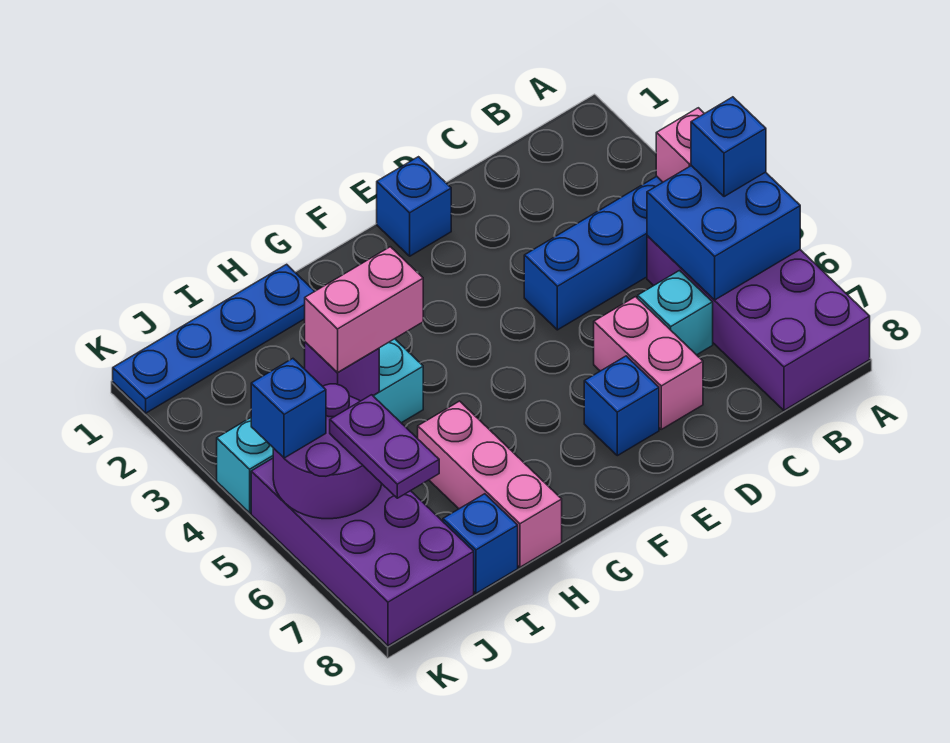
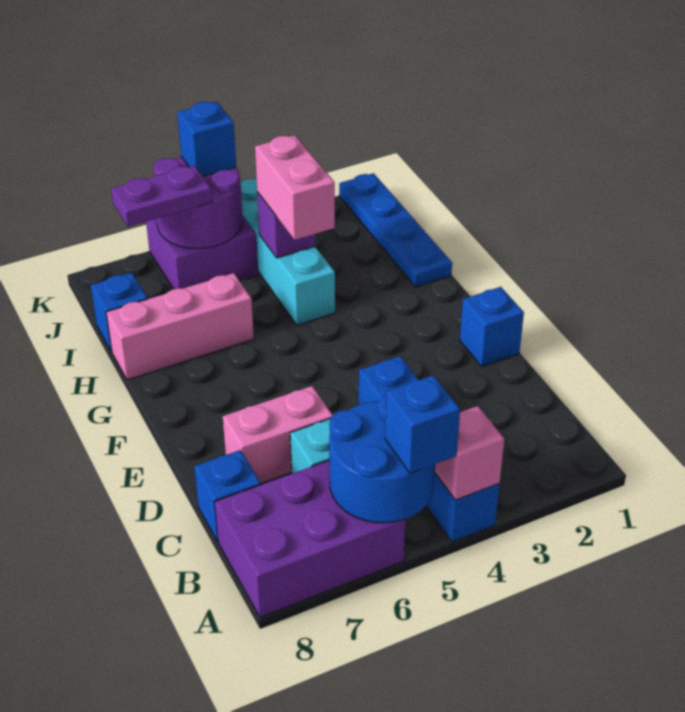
purple 2x4 brick [647,236,870,410] -> purple 2x3 brick [215,460,405,617]
blue 2x2 brick [647,166,800,300] -> blue 2x2 round brick [329,396,435,523]
blue 1x1 brick [584,356,659,456] -> blue 1x1 brick moved to [194,450,261,541]
purple 2x4 brick [251,458,474,646] -> purple 2x2 brick [146,217,258,289]

